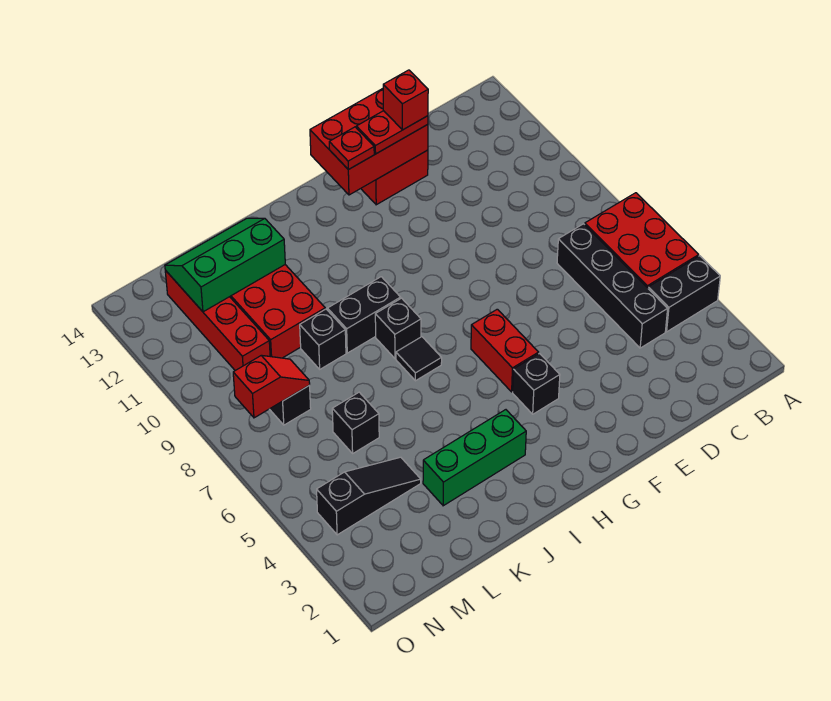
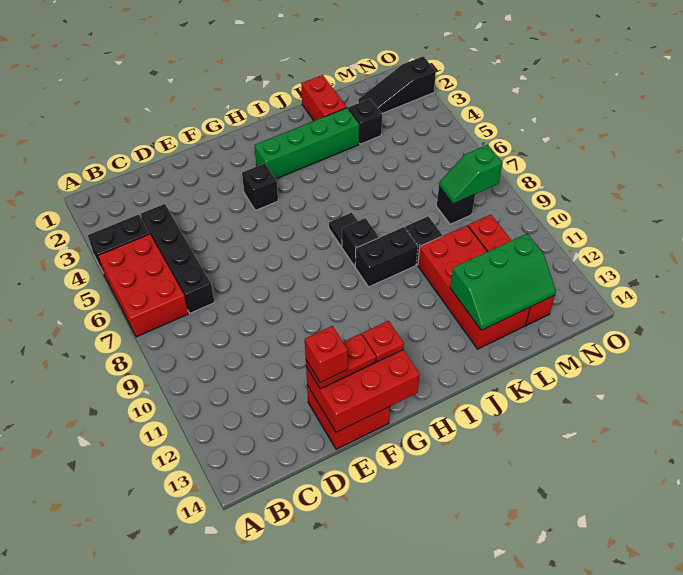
red 1x2 brick [471,309,539,392] -> red 1x2 brick moved to [301,75,347,121]
green 1x3 brick [423,410,526,506] -> green 1x4 brick [254,108,359,179]
black 1x3 slope [317,457,421,535] -> black 1x3 slope moved to [358,56,436,113]
black 1x1 brick [332,392,379,453] -> black 1x1 brick moved to [348,99,382,144]
red 1x2 slope [233,355,310,418] -> green 1x2 slope [439,145,502,204]

